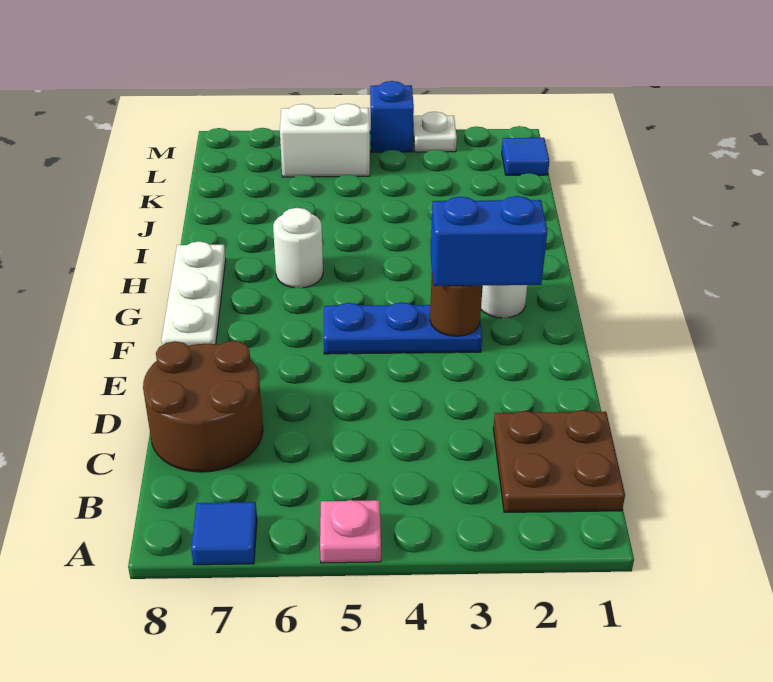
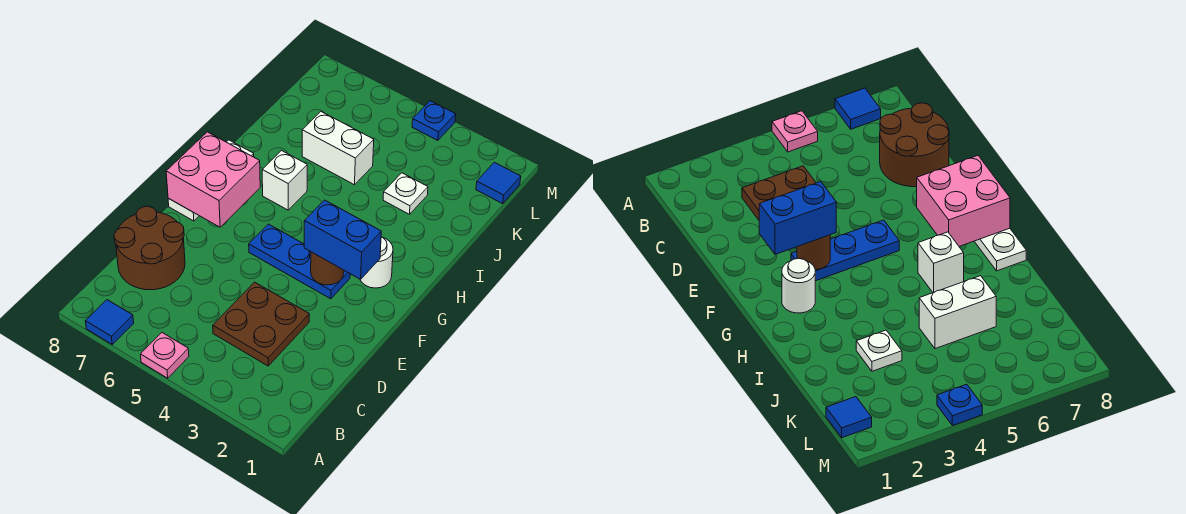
brown 2x2 plate [493,410,625,512] -> brown 2x2 plate moved to [213,282,309,366]
none -> pink 2x2 brick [166,132,260,227]
white 1x1 round brick [273,208,323,288] -> white 1x1 brick [262,151,307,210]
white 1x2 brick [280,104,370,177] -> white 1x2 brick moved to [302,112,374,185]
white 1x1 plate [413,112,457,152] -> white 1x1 plate moved to [383,173,428,214]
blue 1x1 brick [370,81,414,152] -> blue 1x1 plate [412,101,456,141]

